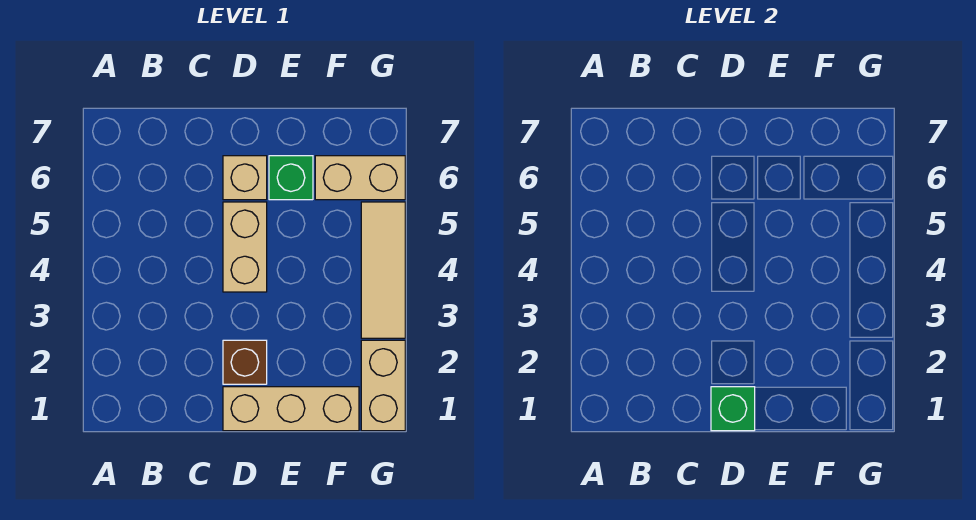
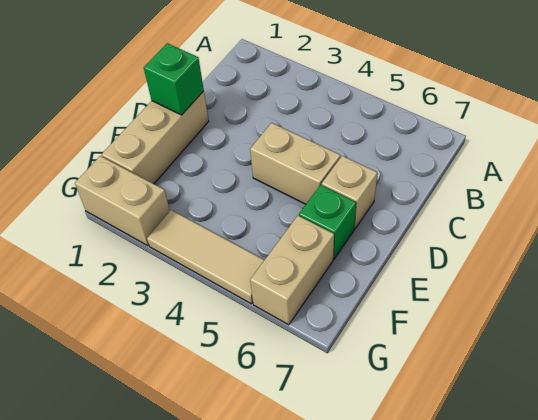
brown 1x1 brick [223,340,267,384] -> none

